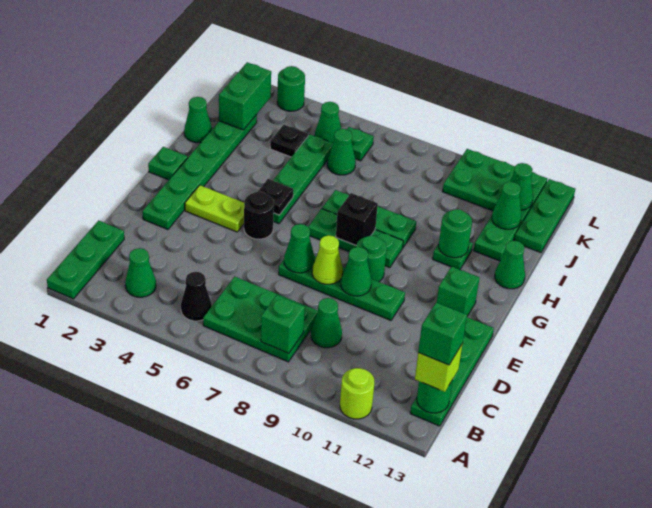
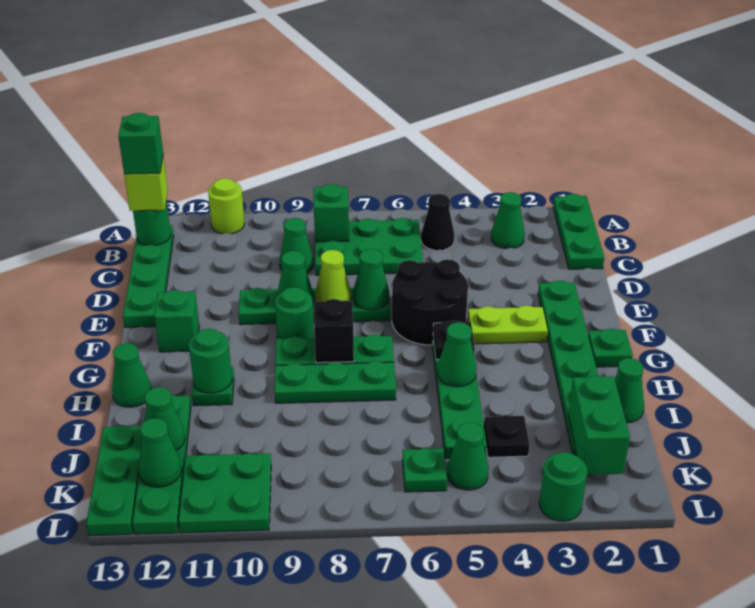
black 1x1 round brick [244,191,274,239] -> black 2x2 round brick [392,259,468,345]
green 1x1 cone [327,129,356,175] -> green 1x1 cone moved to [438,322,476,387]

